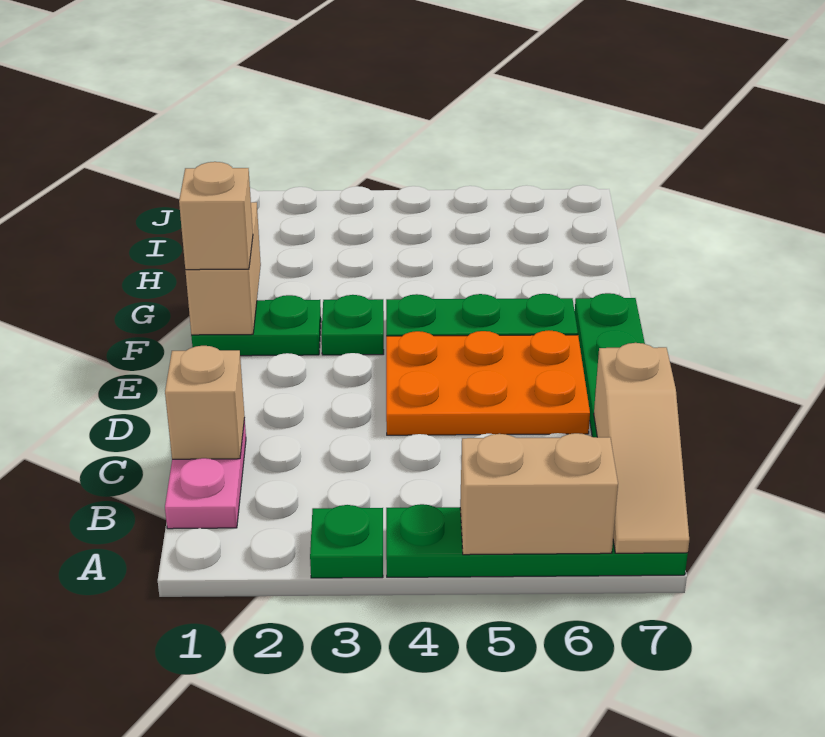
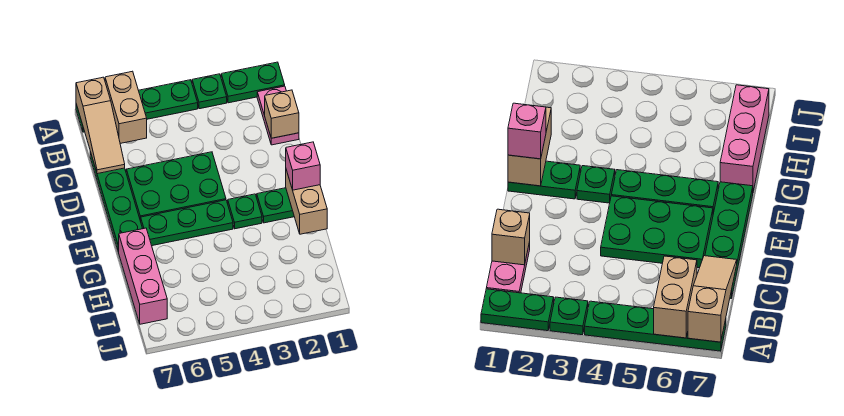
none -> green 1x2 plate [221,62,285,103]
tan 1x2 brick [460,433,618,555] -> tan 1x2 brick turned to [105,71,147,143]
tan 1x3 slope [594,343,689,553] -> tan 1x3 slope turned to [76,77,125,174]
orange 2x3 plate [386,330,590,435] -> green 2x3 plate [126,152,226,221]
tan 1x1 brick [179,162,253,270] -> pink 1x1 brick [286,142,320,190]
none -> pink 1x3 brick [119,228,167,324]

